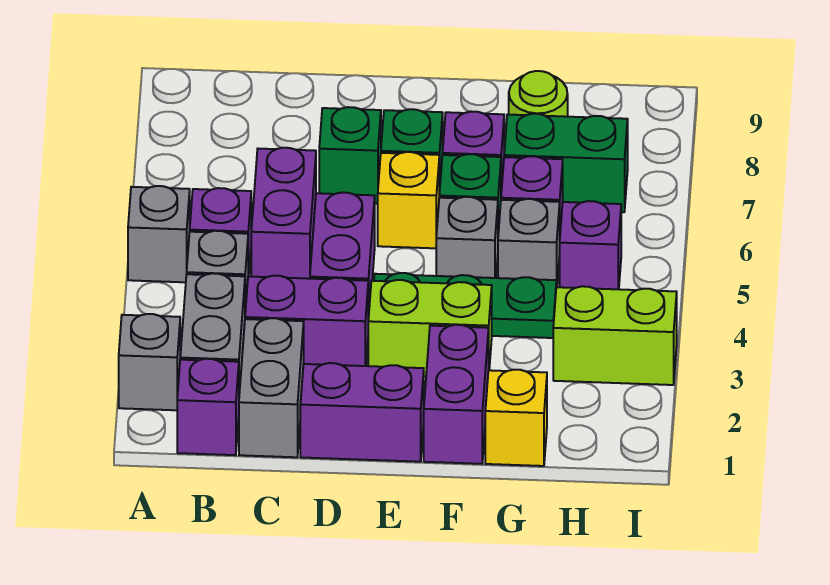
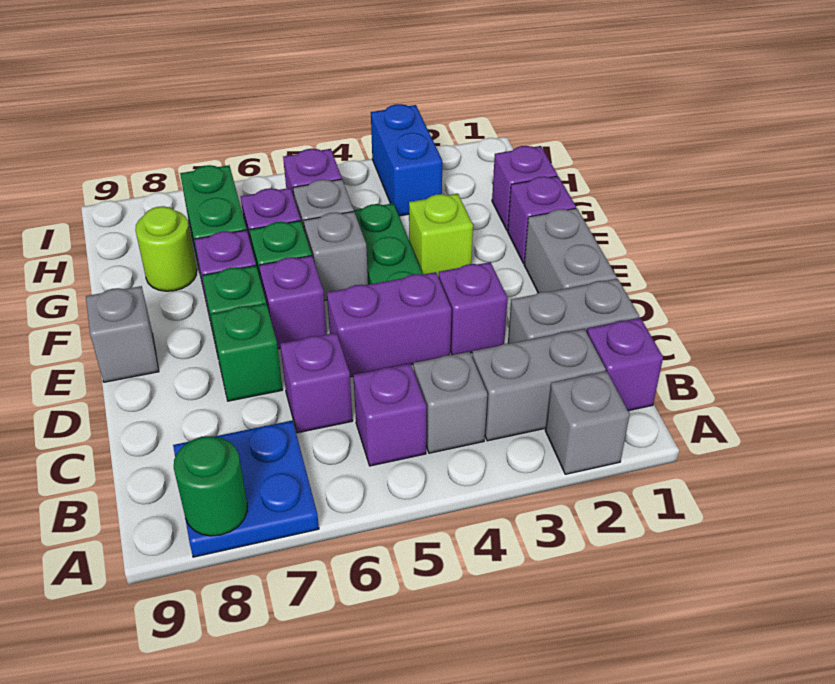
grey 1x1 brick [128,186,190,282] -> grey 1x1 brick moved to [86,286,159,382]
none -> blue 2x2 plate [173,421,319,557]
none -> green 1x1 round brick [174,436,247,536]
purple 1x2 brick [245,276,368,366] -> purple 1x1 brick [439,262,508,355]
purple 1x2 brick [251,148,316,279] -> purple 1x1 brick [280,333,353,433]
purple 1x2 brick [300,363,424,462] -> grey 1x2 brick [524,208,617,293]
lime 1x2 brick [368,280,492,376] -> lime 1x1 brick [409,194,473,278]
yellow 1x1 brick [378,152,439,248] -> purple 1x1 brick [259,256,327,349]
purple 1x2 brick [424,325,489,464] -> purple 1x1 brick [508,176,576,263]
yellow 1x1 brick [485,370,547,466] -> purple 1x1 brick [492,146,557,231]
lime 1x2 brick [553,286,677,385] -> blue 1x2 brick [371,104,442,216]

